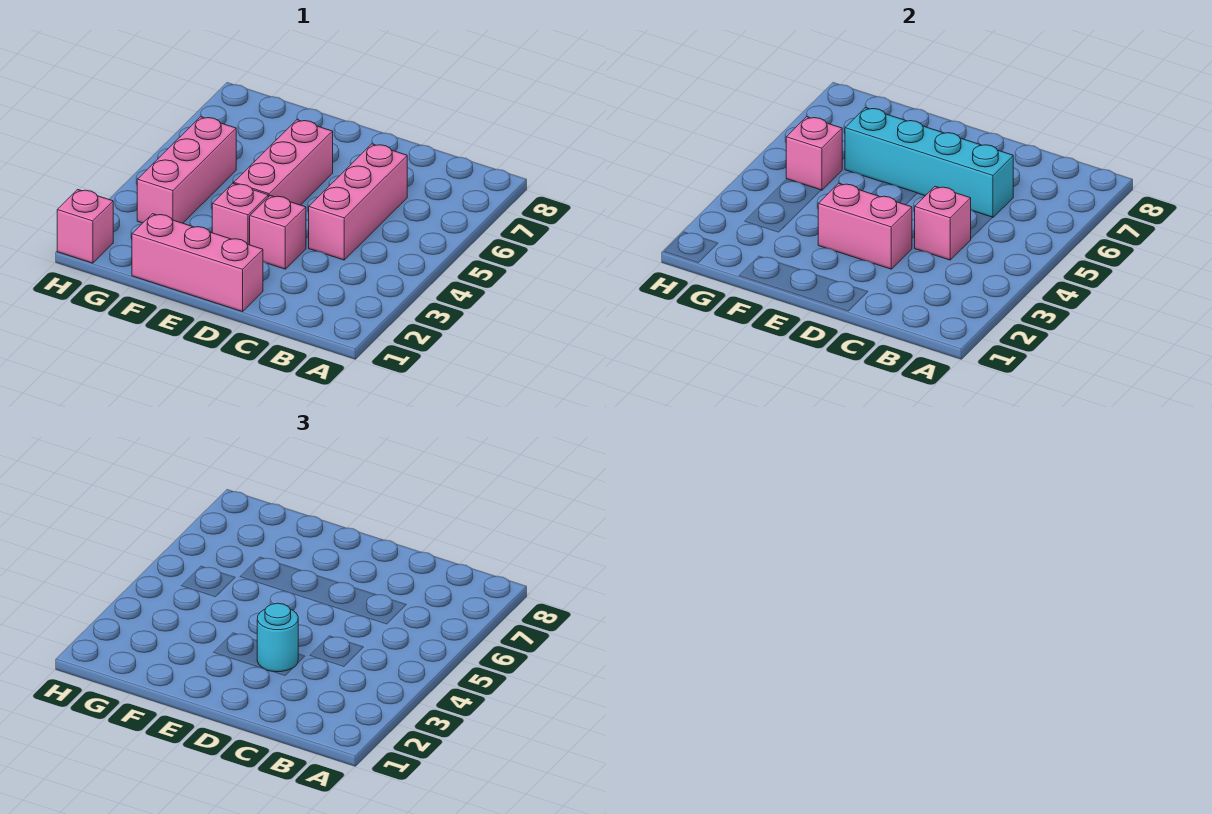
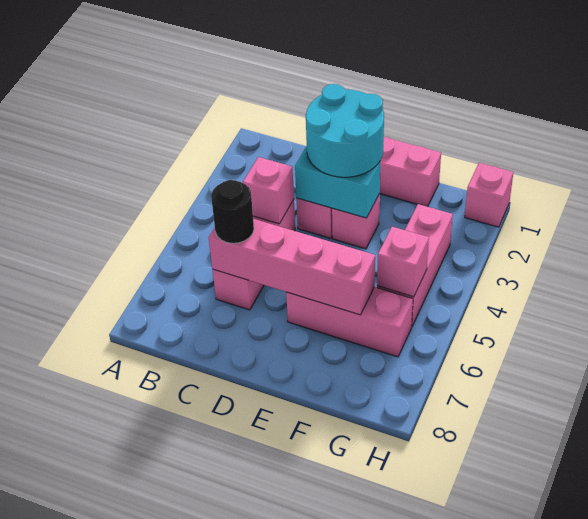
cyan 1x4 brick [845,108,1013,218] -> pink 1x4 brick [209,219,375,315]
none -> black 1x1 round brick [211,180,254,243]
pink 1x2 brick [818,183,912,269] -> cyan 1x2 brick [295,146,380,218]
cyan 1x1 round brick [257,603,298,672] -> cyan 2x2 round brick [306,84,384,177]
pink 1x3 brick [234,120,333,205] -> pink 1x3 brick turned to [286,287,413,357]

